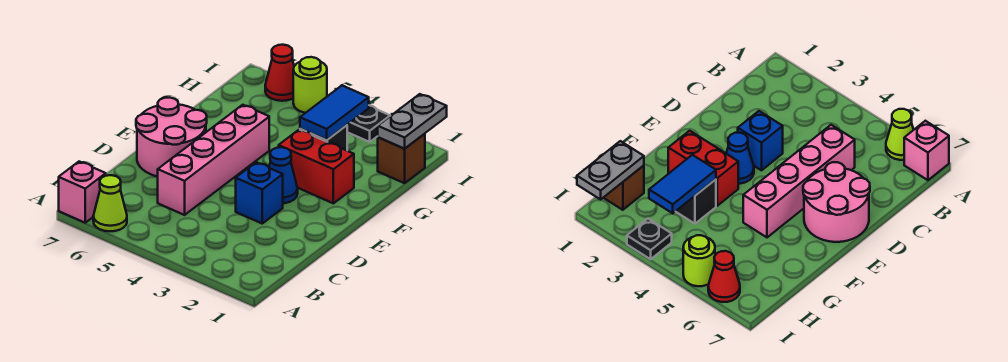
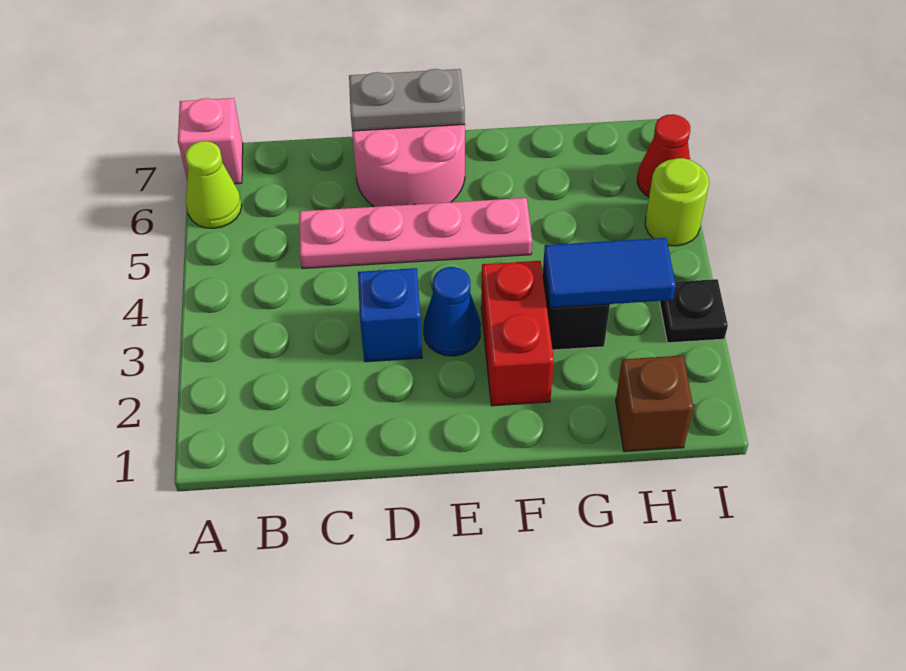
pink 1x4 brick [158,105,269,215] -> pink 1x4 plate [299,198,532,269]
grey 1x2 plate [378,94,447,149] -> grey 1x2 plate moved to [349,69,465,131]

